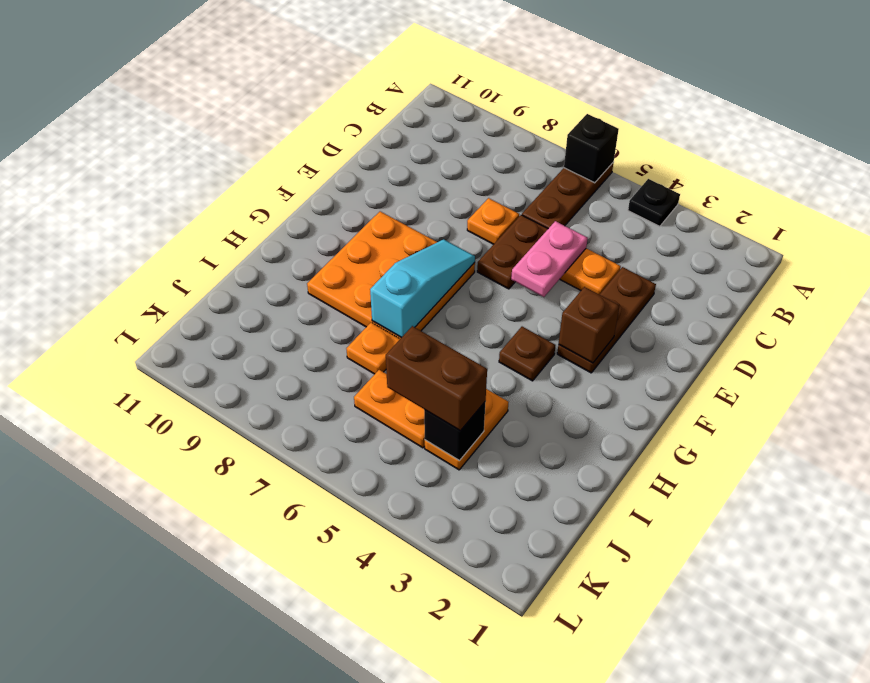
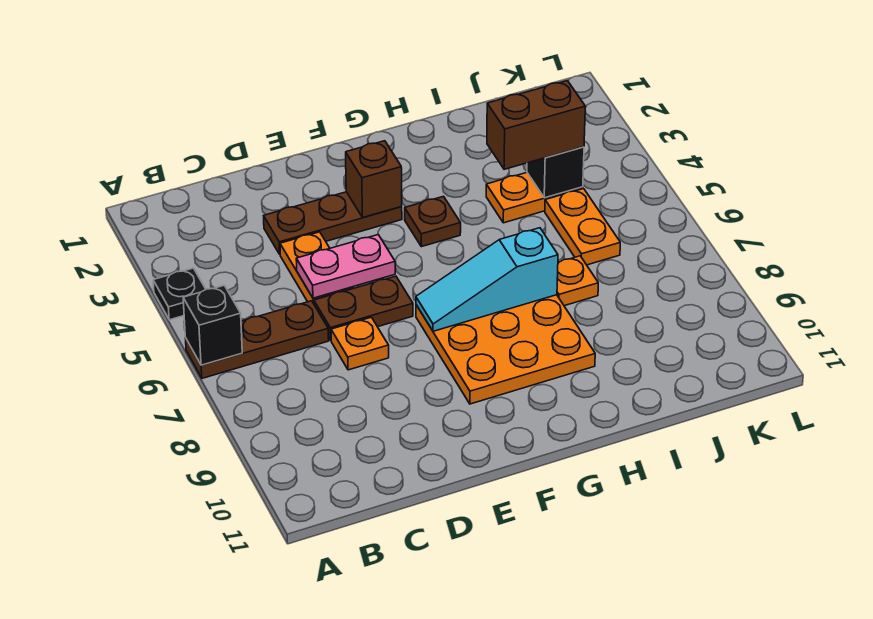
brown 1x2 brick [386,326,487,431] -> brown 1x2 brick turned to [487,81,585,169]

